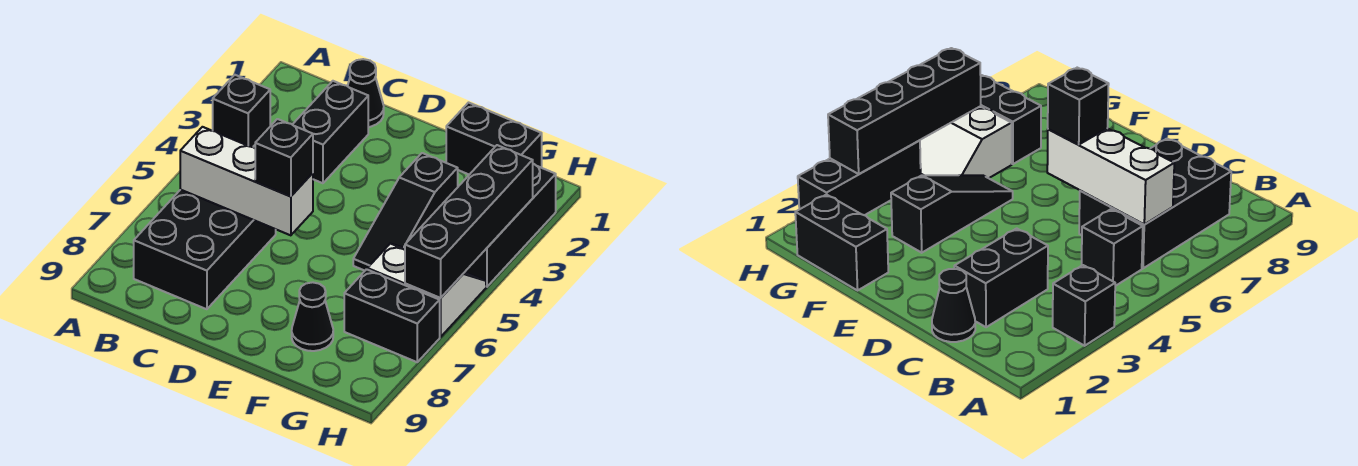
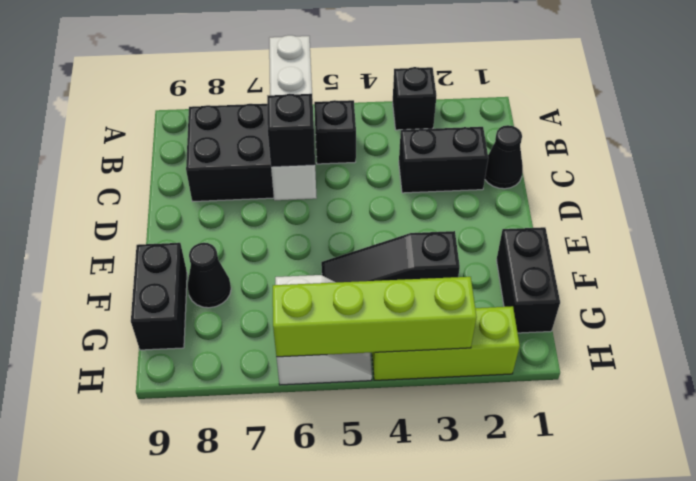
white 1x3 brick [180,127,313,235] -> white 1x4 brick [269,35,317,200]
black 1x2 brick [344,269,440,362] -> black 1x2 brick moved to [131,243,187,350]
black 1x3 brick [465,164,556,287] -> lime 1x3 brick [372,306,520,380]
black 1x4 brick [405,145,533,298] -> lime 1x4 brick [273,277,477,357]

